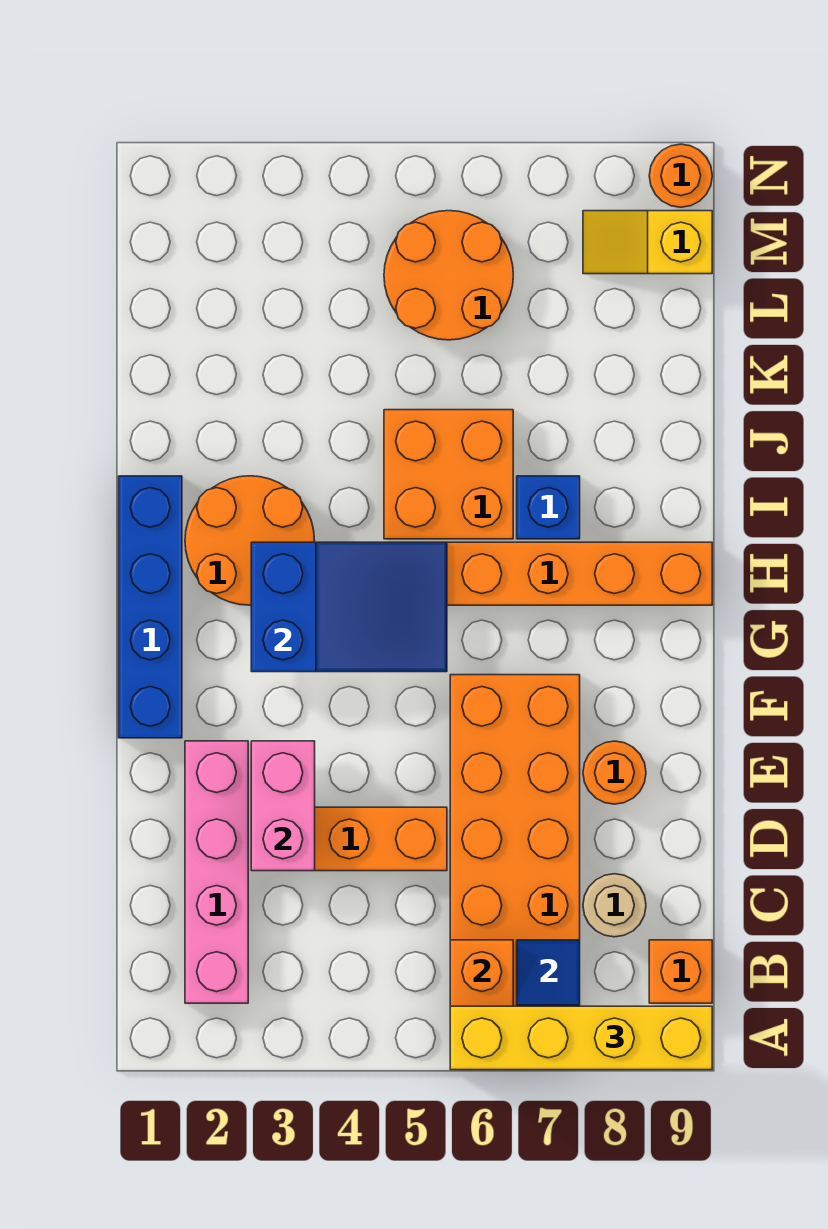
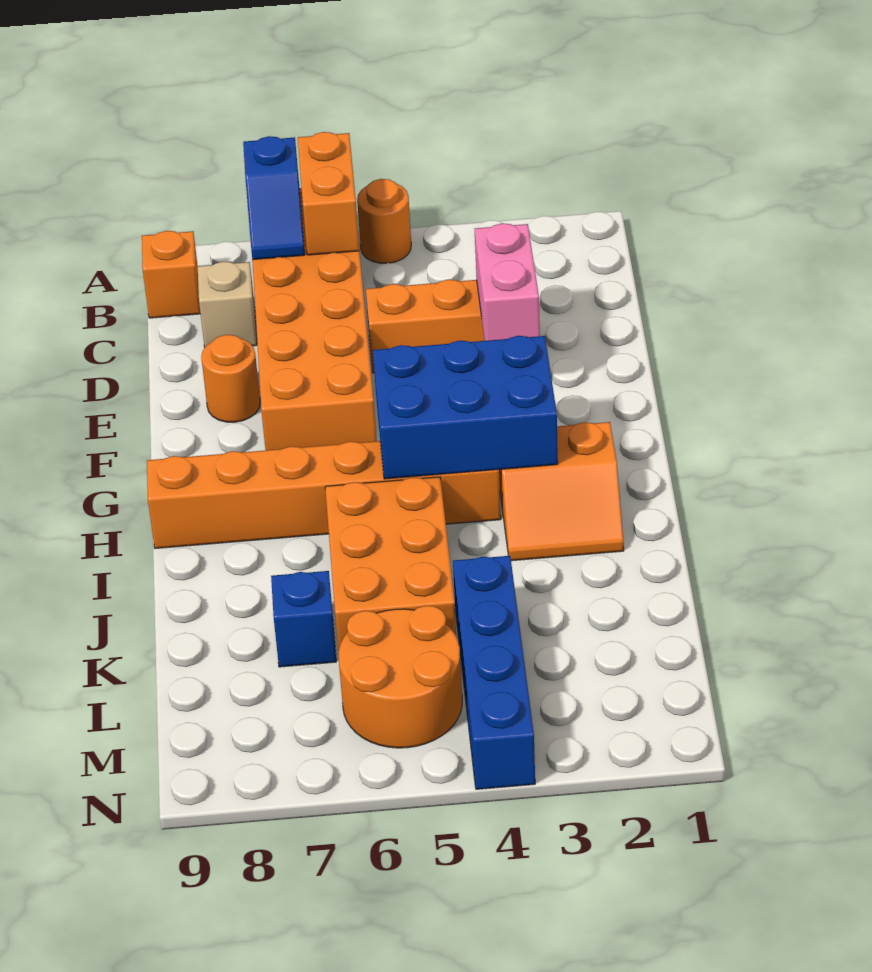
yellow 1x4 brick [450,1006,712,1070] -> none
pink 1x4 brick [185,741,248,1003] -> none
tan 1x1 round brick [583,874,646,937] -> tan 1x1 brick [198,262,257,347]
blue 1x4 brick [119,476,182,738] -> blue 1x4 brick moved to [453,556,535,789]
blue 2x3 slope [251,542,447,672] -> blue 2x3 brick [373,336,558,479]
orange 2x2 round brick [185,476,314,605] -> orange 2x2 slope [499,422,624,561]
orange 2x2 brick [384,410,513,539] -> orange 2x3 brick [325,477,456,652]
blue 1x1 brick [517,476,580,539] -> blue 1x1 brick moved to [271,571,336,667]
yellow 1x2 slope [583,211,712,274] -> none
orange 1x1 round brick [649,144,712,207] -> orange 1x1 round brick moved to [357,179,411,263]

